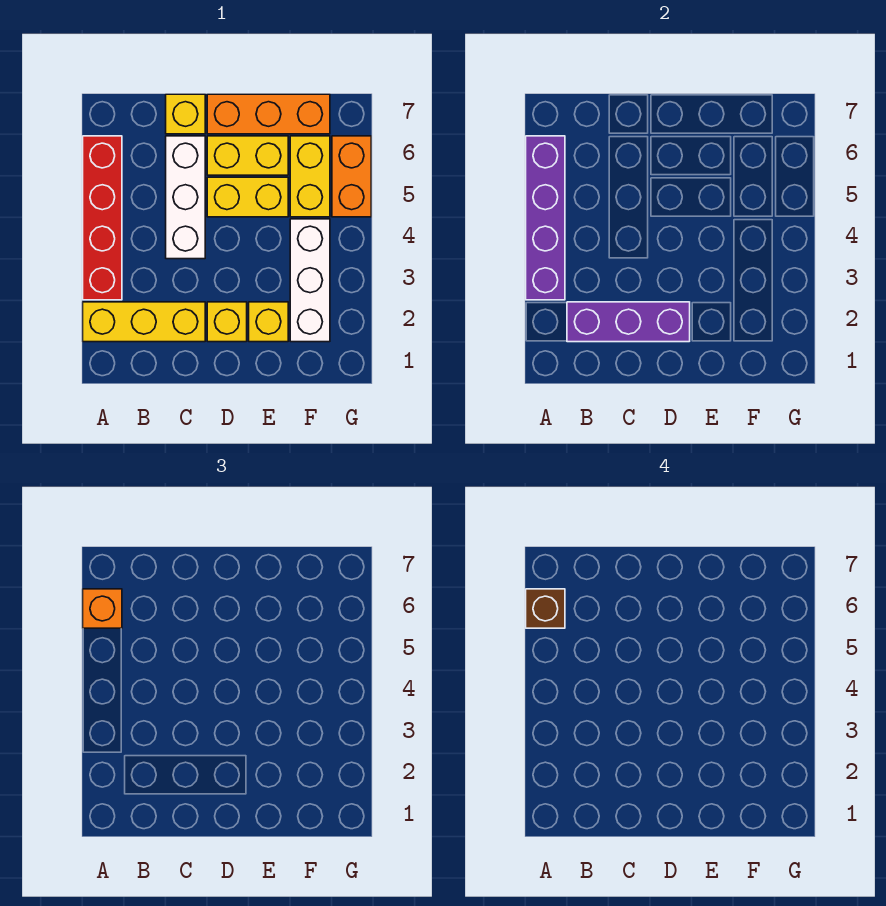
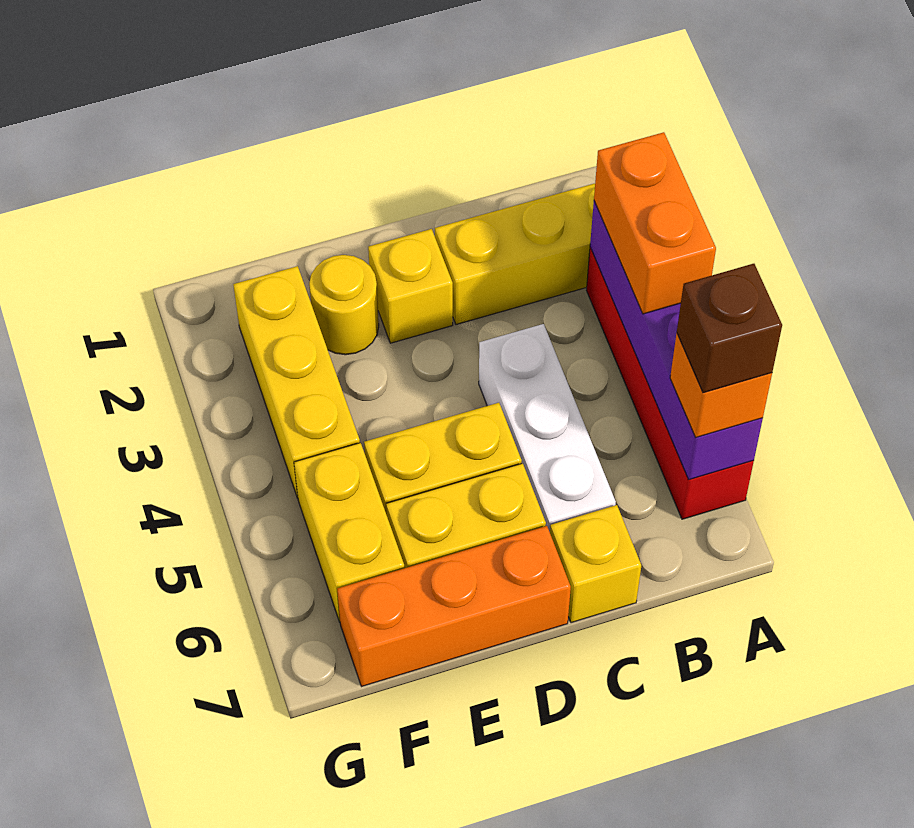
purple 1x3 brick [567,302,690,342] -> none
yellow 1x1 brick [249,302,288,342] -> yellow 1x1 round brick [309,255,379,355]
white 1x3 brick [290,219,330,342] -> yellow 1x3 brick [233,266,360,498]
orange 1x2 brick [332,136,371,217] -> orange 1x2 brick moved to [594,132,716,314]

